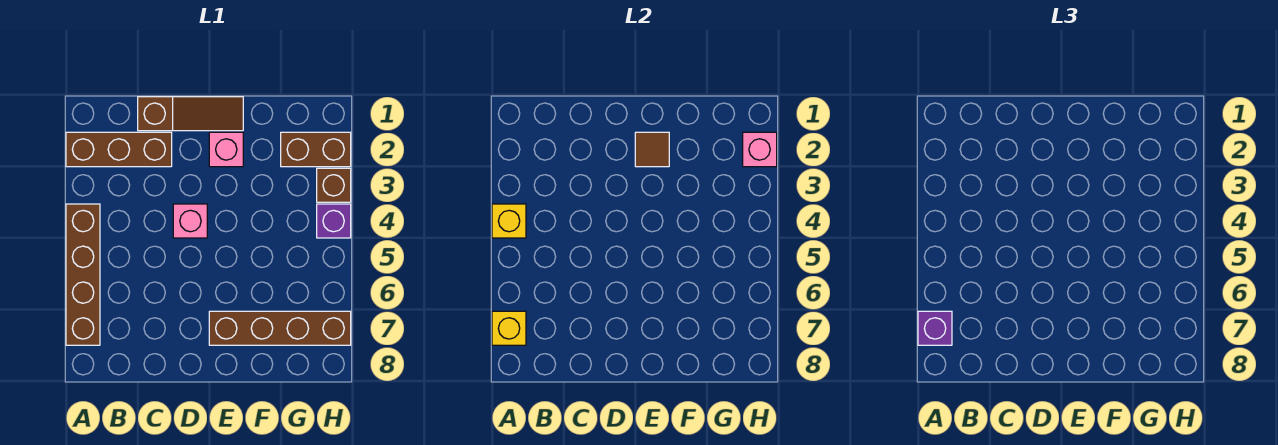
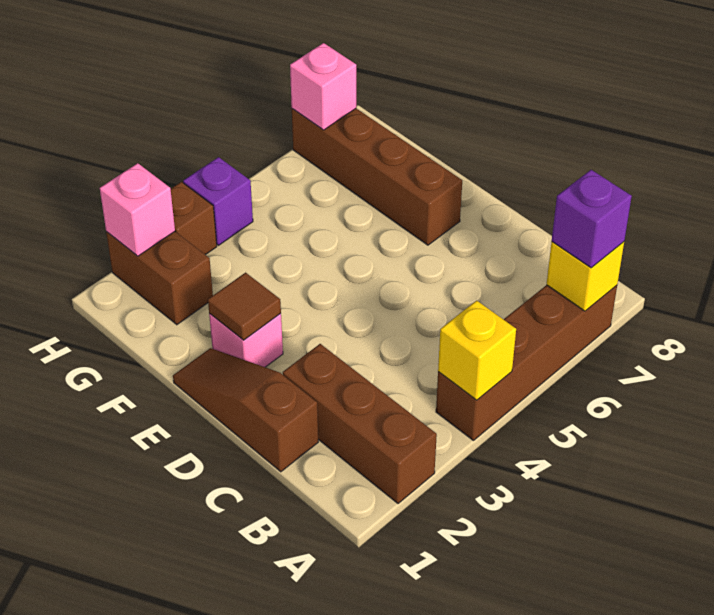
pink 1x1 brick [173,204,207,238] -> pink 1x1 brick moved to [290,43,356,130]

